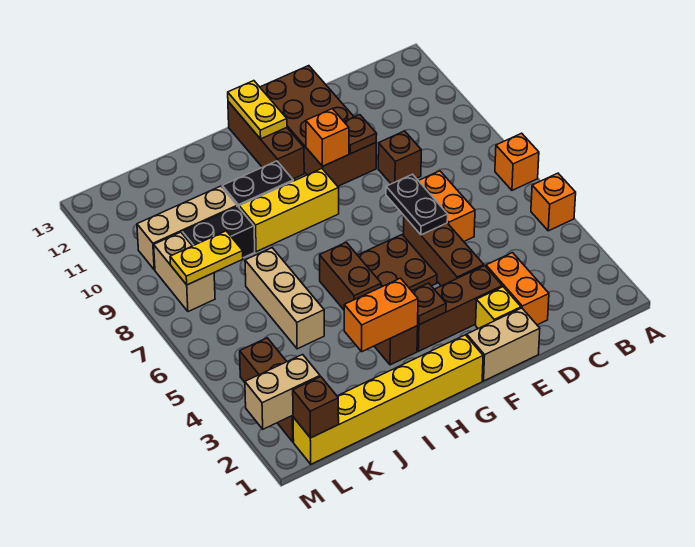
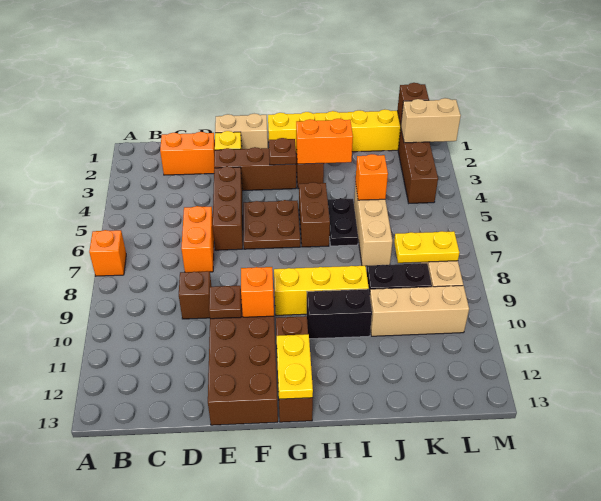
orange 1x1 brick [531,173,576,231] -> orange 1x1 brick moved to [355,154,388,200]
orange 1x2 brick [486,253,549,325] -> orange 1x2 brick turned to [160,132,215,175]
black 1x2 plate [386,174,448,235] -> black 1x2 plate moved to [328,198,358,246]

